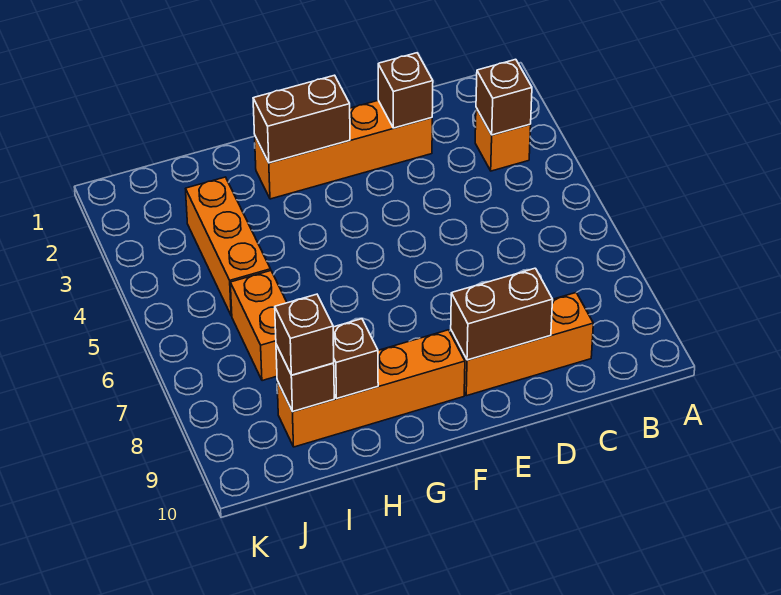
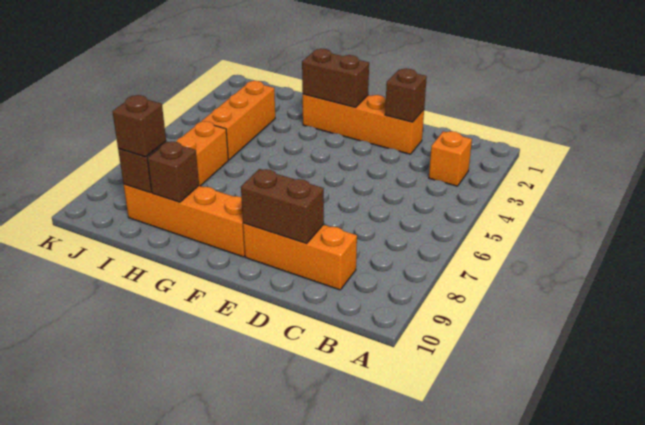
brown 1x1 brick [476,59,532,135] -> none

